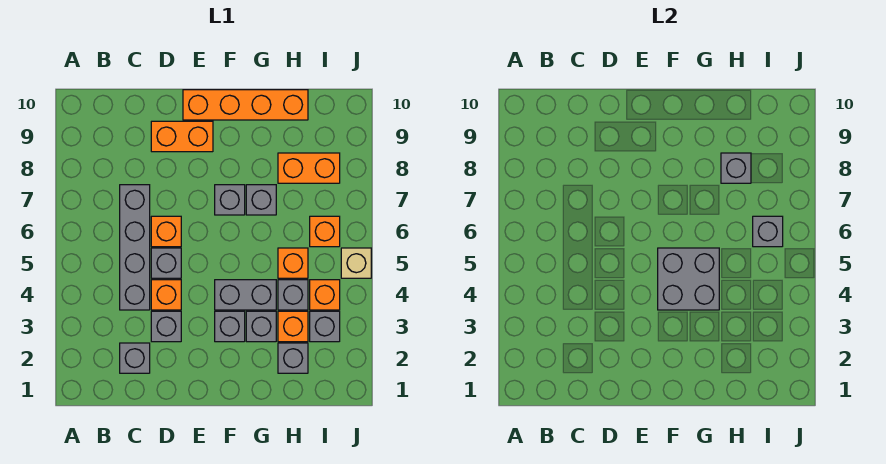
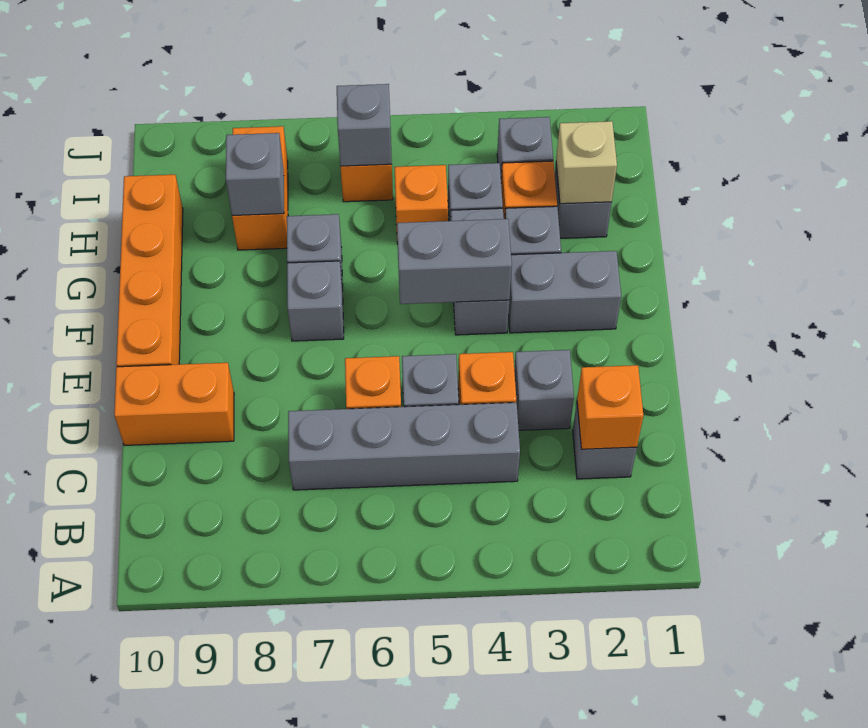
orange 1x2 brick [151,121,213,152] -> orange 1x2 brick turned to [114,362,234,445]
grey 1x1 brick [215,311,245,342] -> grey 1x2 brick [508,251,621,333]
grey 2x2 brick [658,248,719,310] -> grey 1x2 brick [397,219,512,304]
orange 1x1 brick [310,280,340,310] -> orange 1x1 brick moved to [577,365,643,449]
tan 1x1 brick [341,248,371,278] -> tan 1x1 brick moved to [556,121,617,204]

